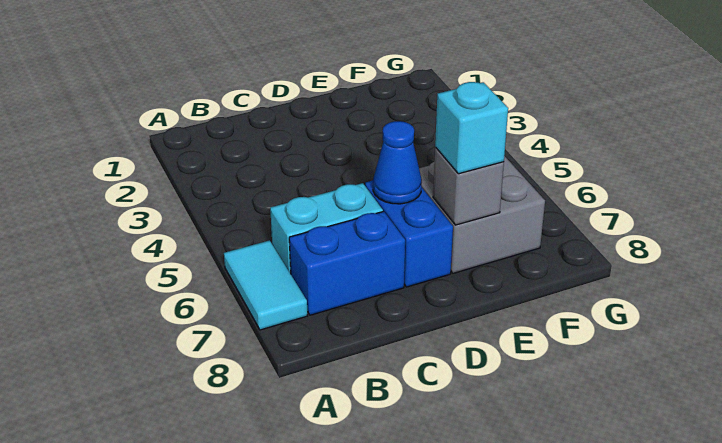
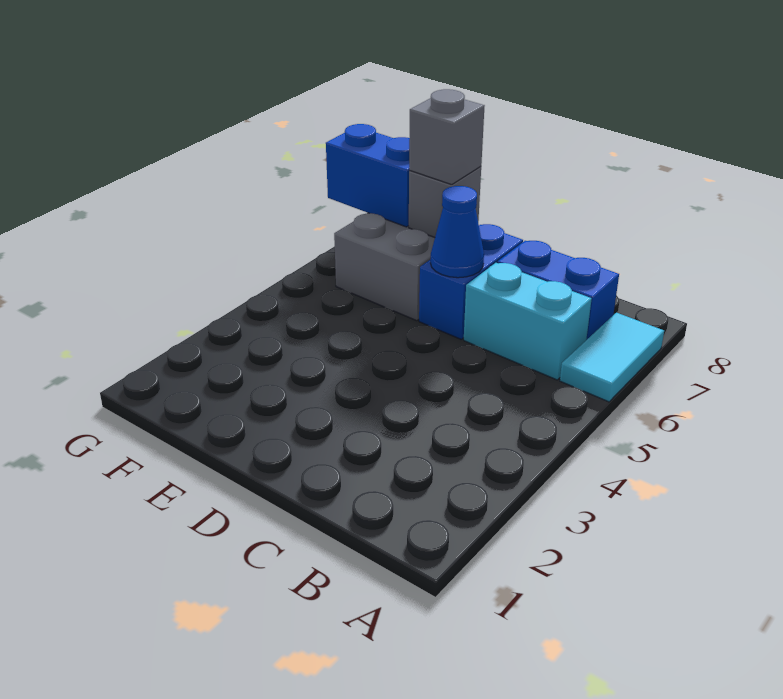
cyan 1x1 brick [435,82,508,174] -> grey 1x1 brick [409,89,485,185]
none -> blue 1x2 brick [326,124,410,227]

